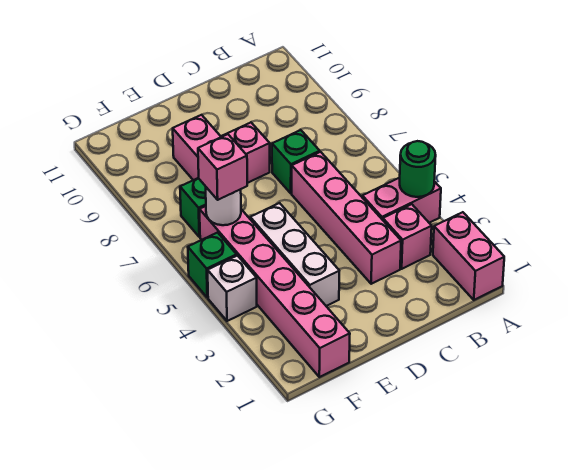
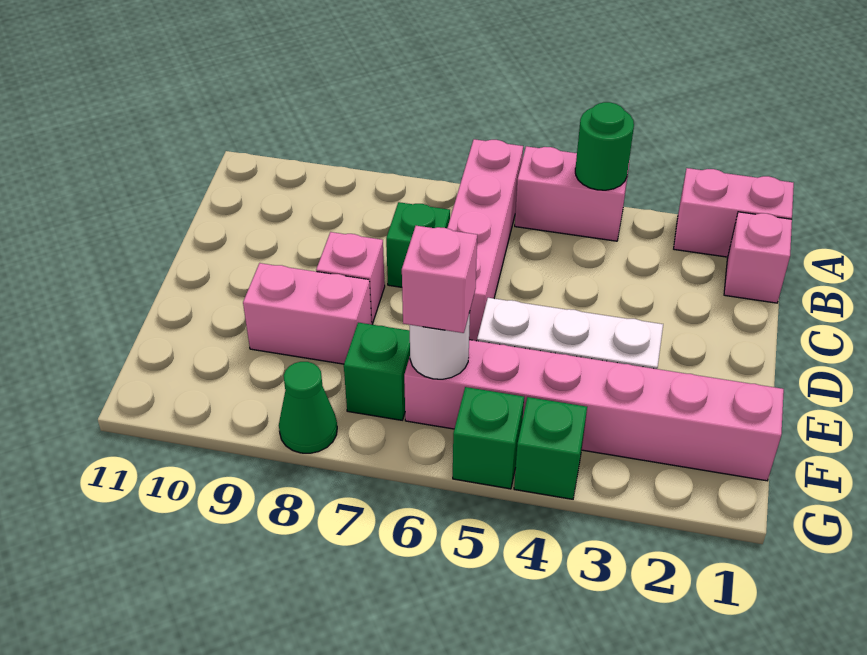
pink 1x2 brick [362,178,441,223] -> pink 1x2 brick turned to [515,146,630,241]
pink 1x1 brick [383,204,432,269] -> pink 1x1 brick moved to [724,212,792,303]
pink 1x4 brick [292,152,401,284] -> pink 1x4 brick turned to [447,139,523,341]
white 1x1 brick [208,256,257,321] -> green 1x1 brick [514,397,587,499]
none -> green 1x1 cone [279,362,337,453]

